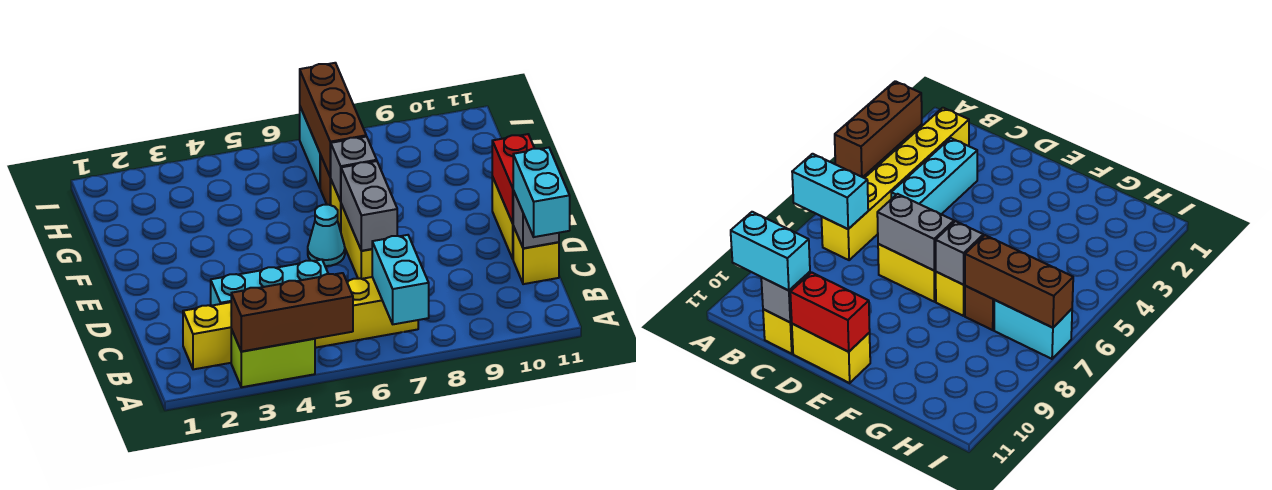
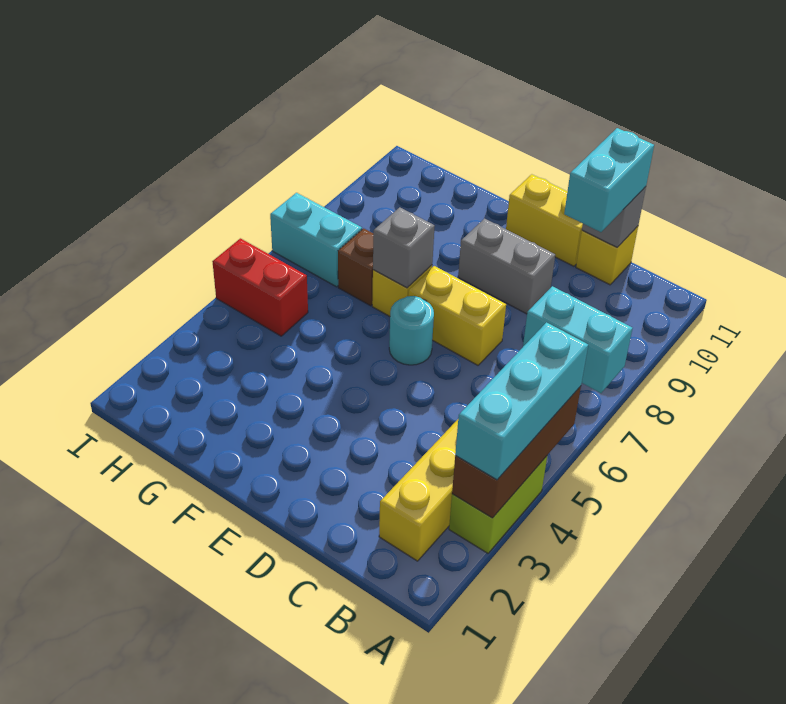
cyan 1x2 brick [513,148,570,237] -> cyan 1x2 brick turned to [564,128,654,232]
cyan 1x3 brick [211,260,328,306] -> cyan 1x3 brick moved to [455,322,588,480]
grey 1x2 brick [341,161,397,251] -> grey 1x2 brick moved to [458,219,555,314]
red 1x2 brick [492,134,535,223] -> red 1x2 brick moved to [212,238,308,336]
cyan 1x1 cone [308,205,345,266] -> cyan 1x1 round brick [389,296,434,365]
brown 1x3 brick [300,63,366,177] -> none

